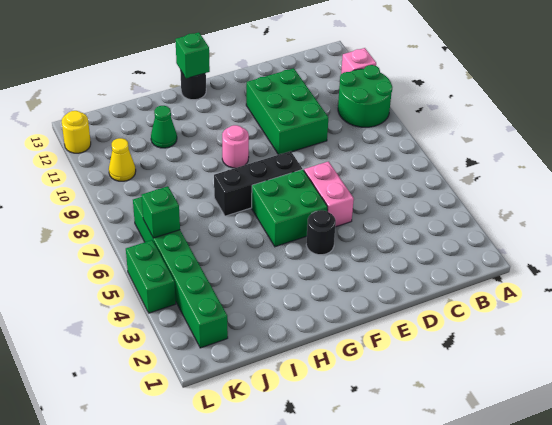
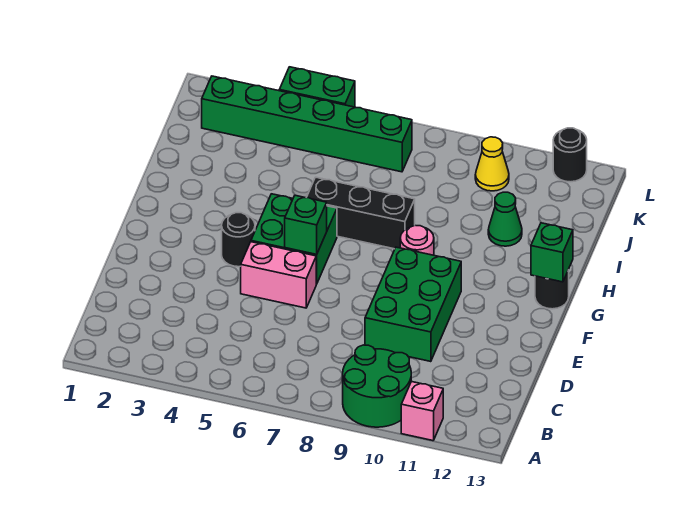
green 2x3 brick [246,68,328,155] -> green 2x3 brick turned to [365,247,461,362]
black 1x3 brick [214,151,302,216] -> black 1x3 brick turned to [306,177,415,249]
green 1x1 brick [141,186,180,238] -> green 1x1 brick moved to [285,195,327,254]
yellow 1x1 round brick [62,111,91,153] -> black 1x1 round brick [553,128,587,182]

